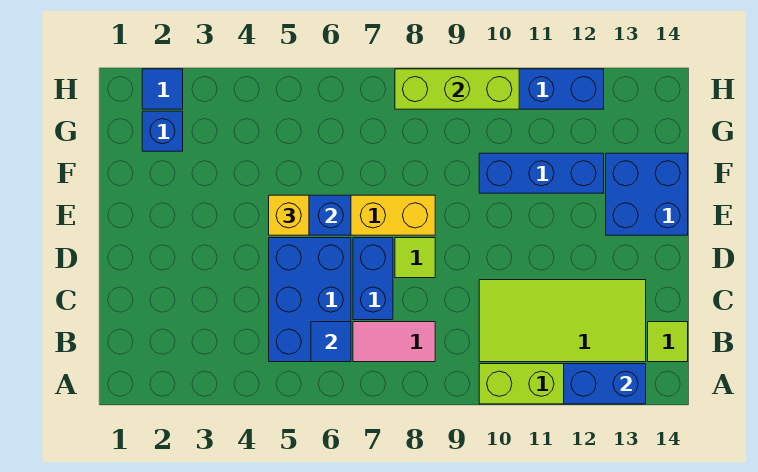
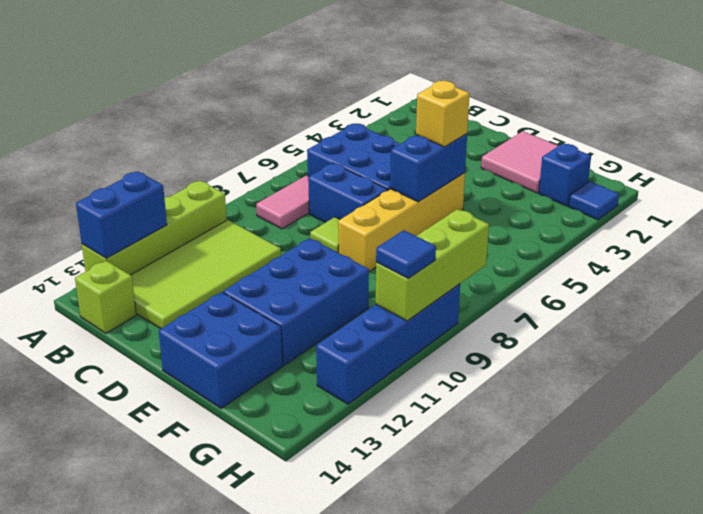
blue 1x1 tile [311,322,351,362] -> blue 1x1 tile moved to [376,230,436,278]
lime 1x1 tile [648,322,688,362] -> lime 1x1 brick [75,261,136,333]
none -> pink 2x2 tile [481,131,558,193]
blue 1x3 brick [479,153,604,193] -> blue 2x3 brick [223,238,369,365]

